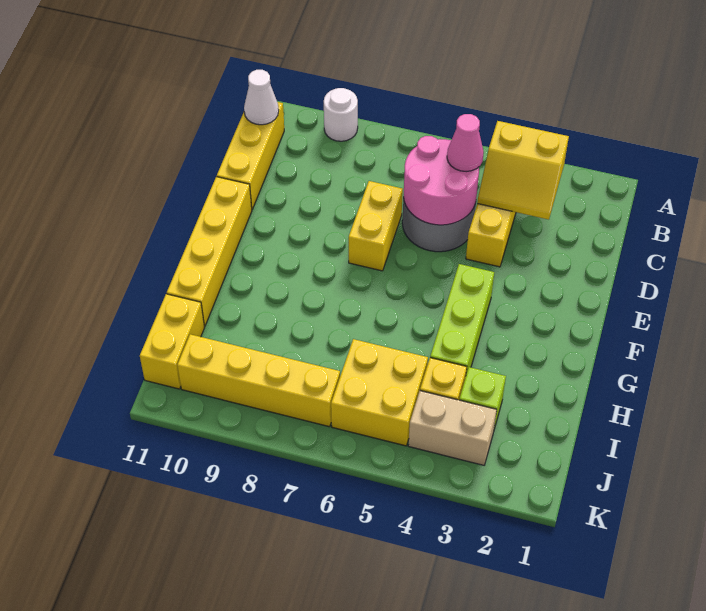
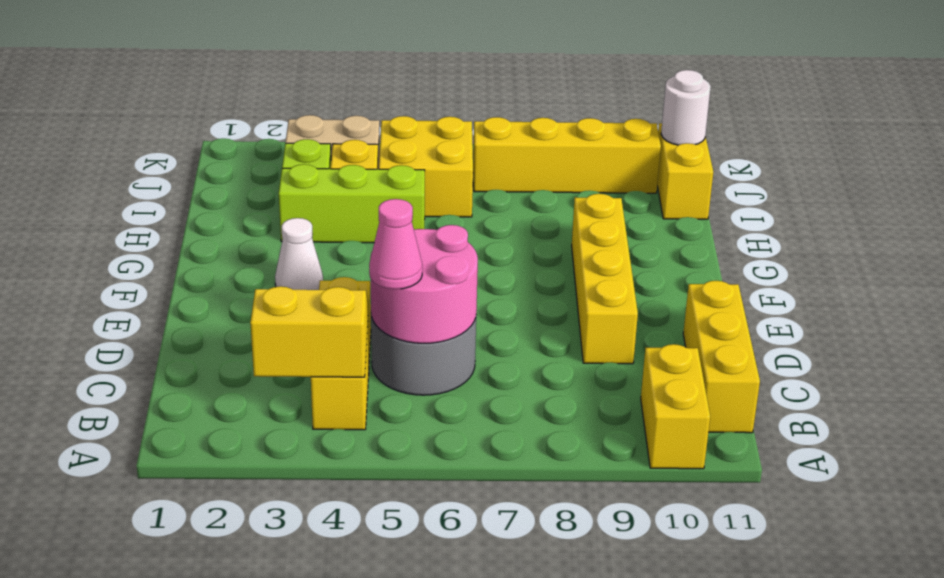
white 1x1 round brick [324,88,358,141] -> white 1x1 round brick moved to [661,70,711,145]
white 1x1 cone [244,70,279,125] -> white 1x1 cone moved to [275,218,323,290]
yellow 1x2 brick [349,181,403,271] -> yellow 1x2 brick moved to [641,344,710,469]
yellow 1x4 brick [167,177,252,326] -> yellow 1x4 brick moved to [572,194,638,364]
lime 1x3 brick [430,264,494,374] -> lime 1x3 brick turned to [279,164,425,243]

